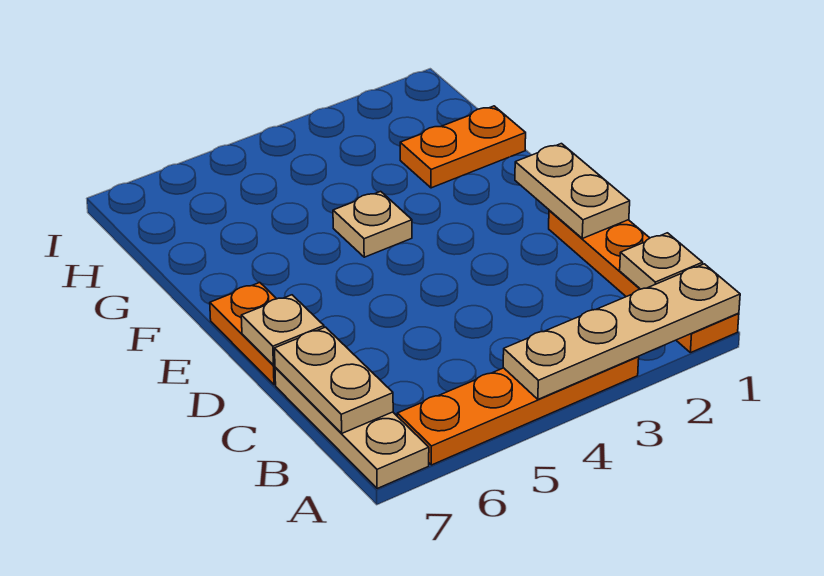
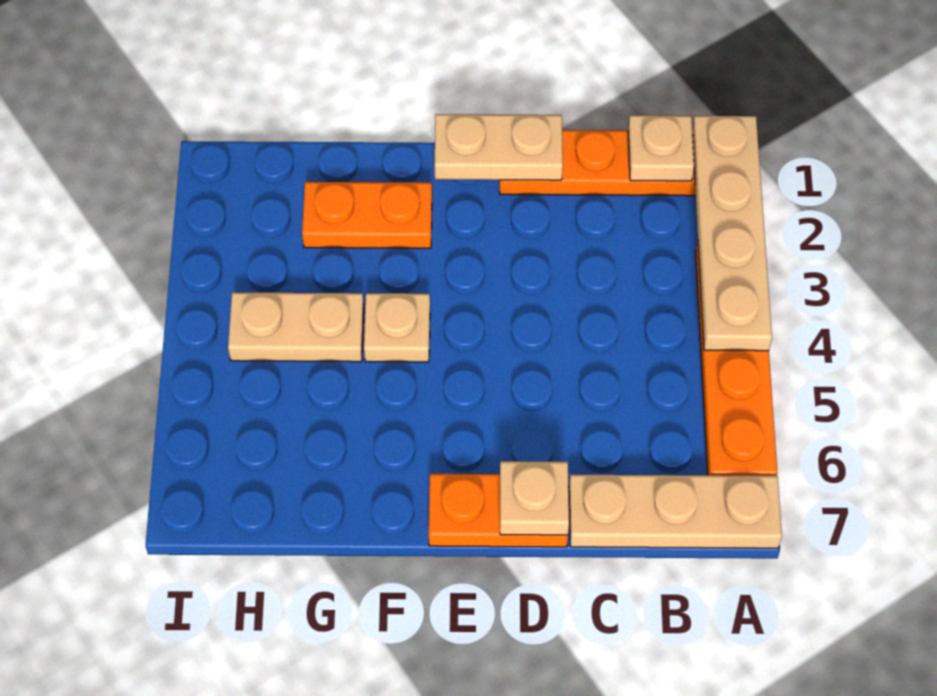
tan 1x2 plate [275,327,393,433] -> tan 1x2 plate moved to [228,292,364,362]
orange 1x2 plate [400,106,526,188] -> orange 1x2 plate turned to [302,182,432,248]

